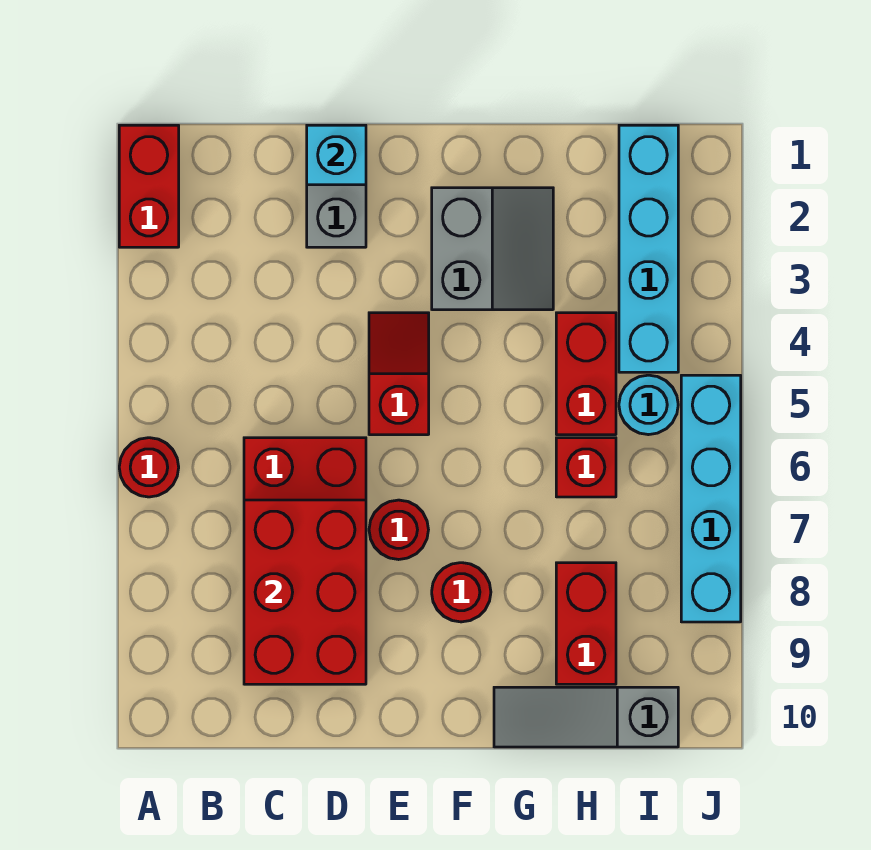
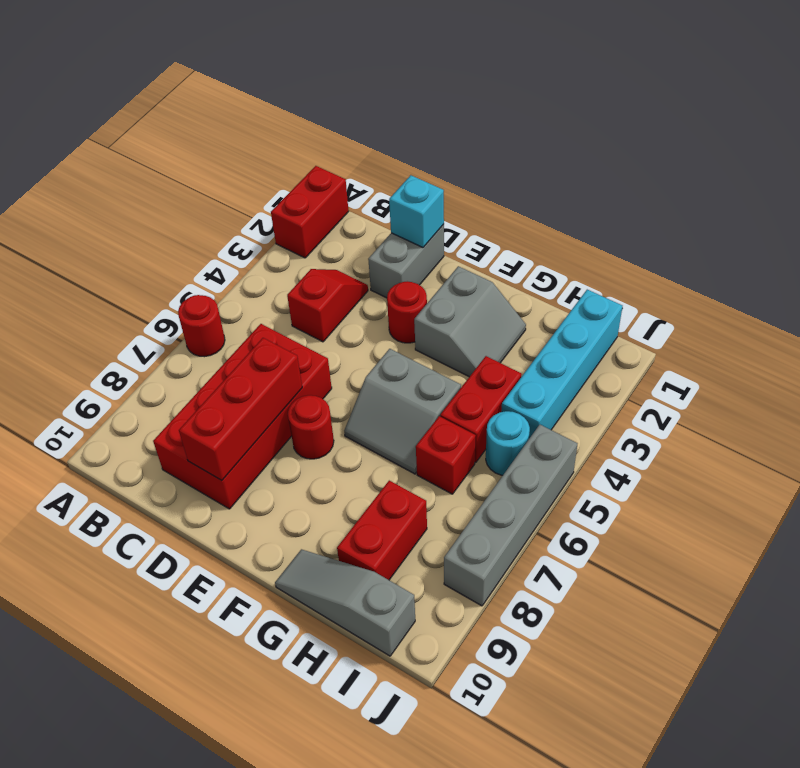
red 2x3 brick [244,500,366,684] -> red 1x3 brick [179,338,302,480]
red 1x2 slope [369,313,429,435] -> red 1x2 slope moved to [287,269,368,342]
none -> grey 2x2 slope [344,349,461,474]
red 1x1 round brick [432,563,491,622] -> red 1x1 round brick moved to [387,281,427,343]
cyan 1x4 brick [681,375,741,622] -> grey 1x4 brick [444,425,578,606]

